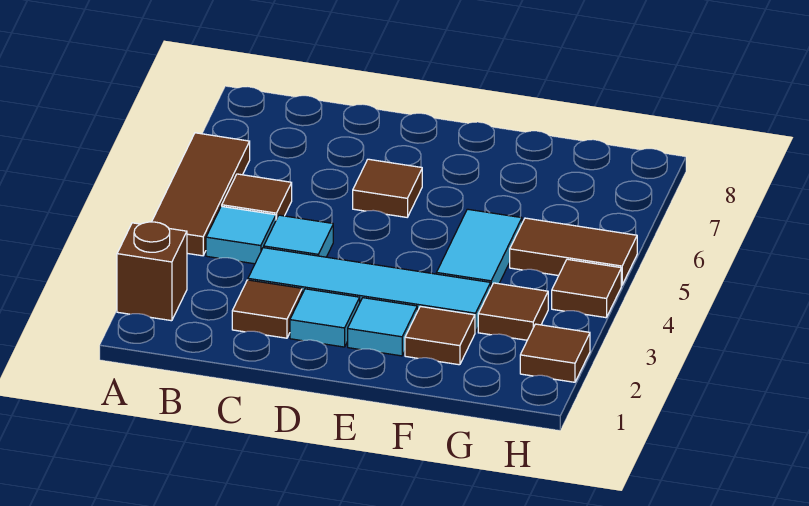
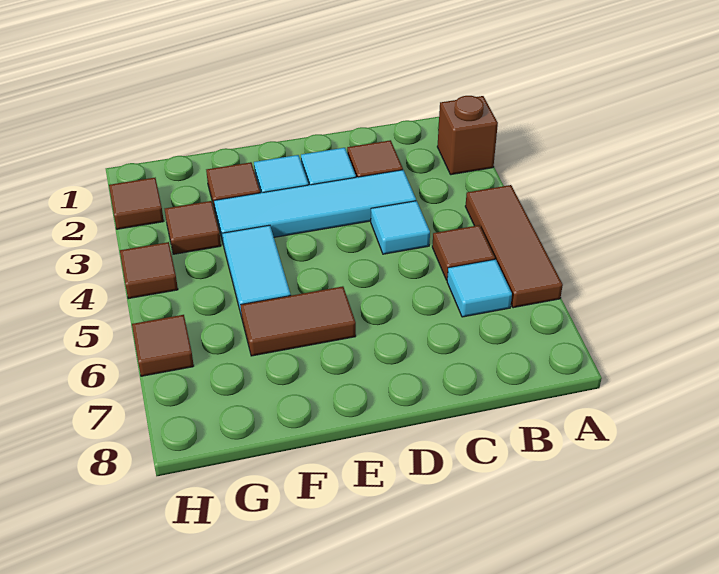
cyan 1x1 tile [206,206,276,264] -> cyan 1x1 tile moved to [447,259,512,317]
brown 1x1 tile [353,159,422,217] -> brown 1x1 tile moved to [132,315,194,376]
brown 1x2 tile [510,218,637,285] -> brown 1x2 tile moved to [241,286,356,356]

